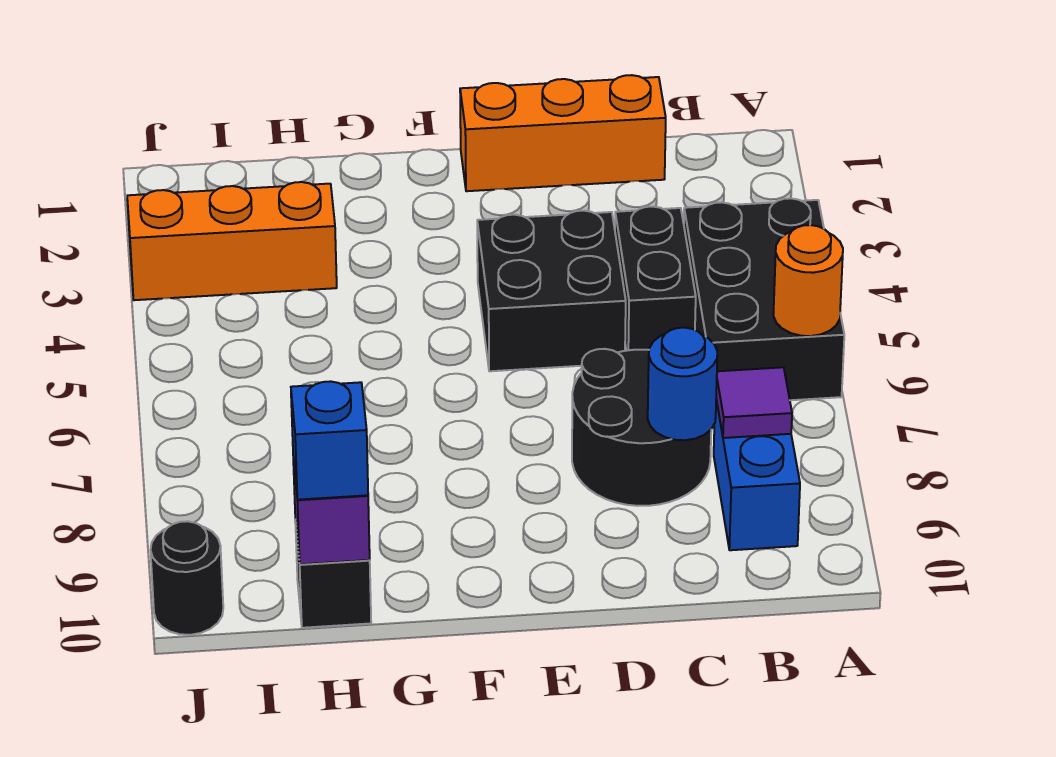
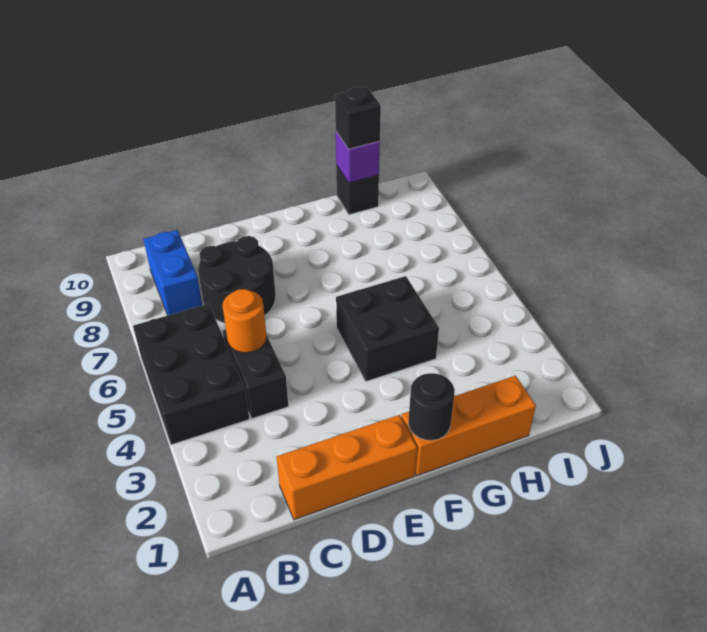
orange 1x1 round brick [773,225,843,336] -> orange 1x1 round brick moved to [222,289,267,353]
purple 1x1 tile [716,367,792,438] -> none
blue 1x1 round brick [648,328,717,440] -> none
black 2x2 brick [477,211,626,371] -> black 2x2 brick moved to [336,276,439,381]
orange 1x3 brick [127,182,337,300] -> orange 1x3 brick moved to [401,376,536,476]
blue 1x1 brick [291,381,368,500] -> black 1x1 brick [335,87,381,149]
black 1x1 round brick [151,521,223,635] -> black 1x1 round brick moved to [408,373,455,440]

